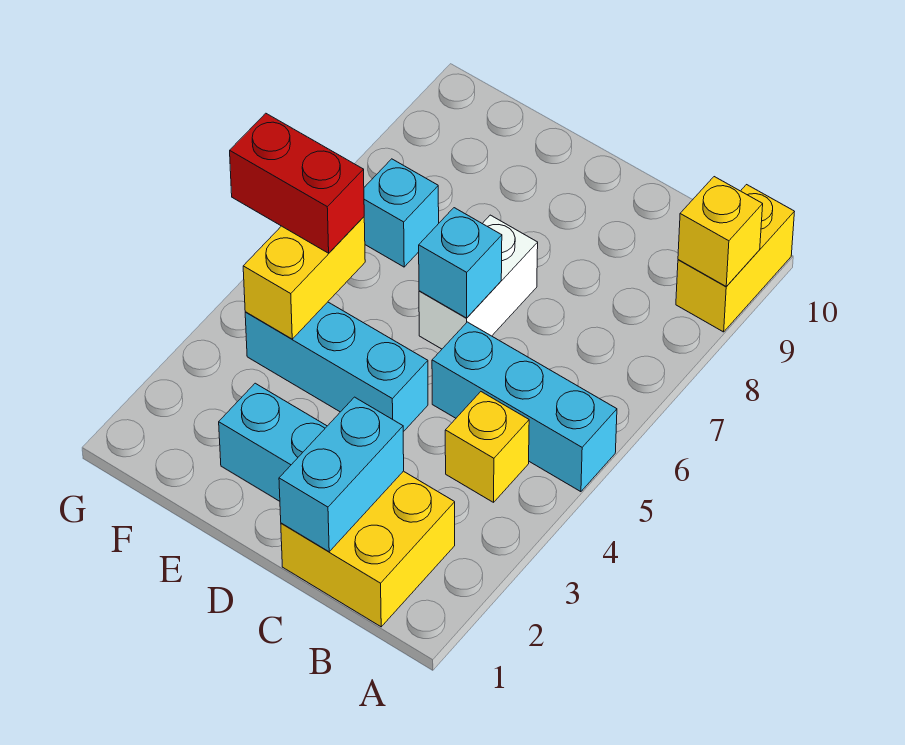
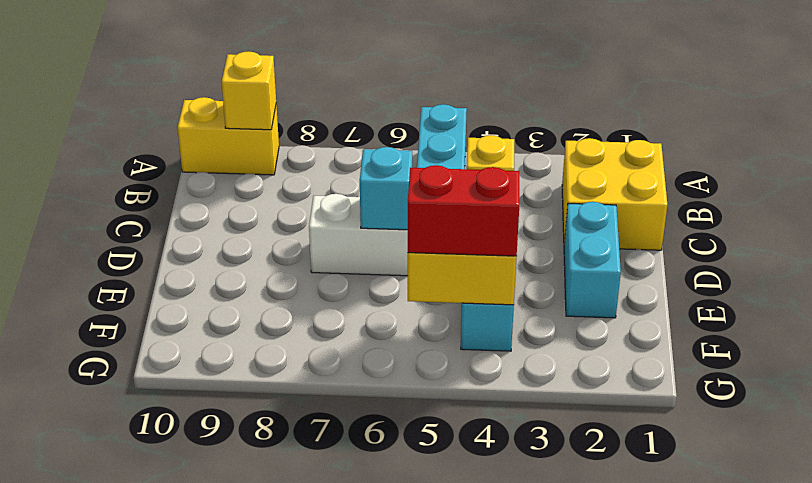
cyan 1x2 brick [279,397,404,552] -> none
red 1x2 brick [230,113,364,253] -> red 1x2 brick turned to [408,165,519,256]
cyan 1x1 brick [364,159,439,267] -> none

